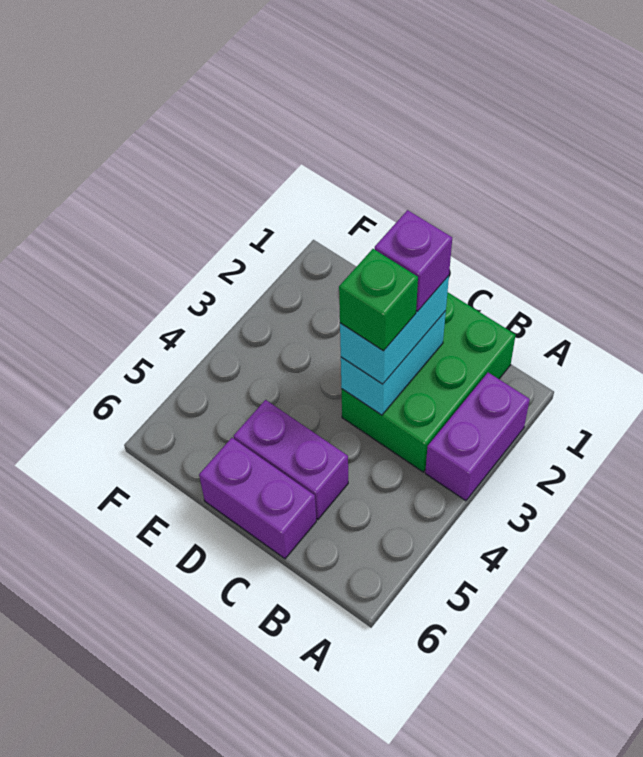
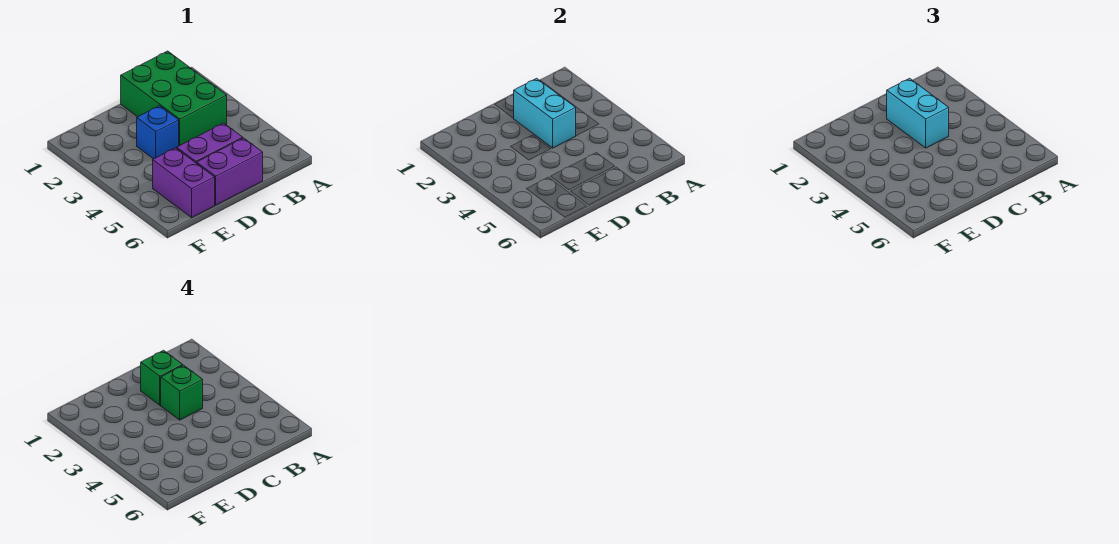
purple 1x2 brick [425,373,530,501] -> purple 1x2 brick moved to [153,148,215,217]
purple 1x1 brick [375,210,452,311] -> green 1x1 brick [141,350,183,405]
none -> blue 1x1 brick [137,106,179,159]

